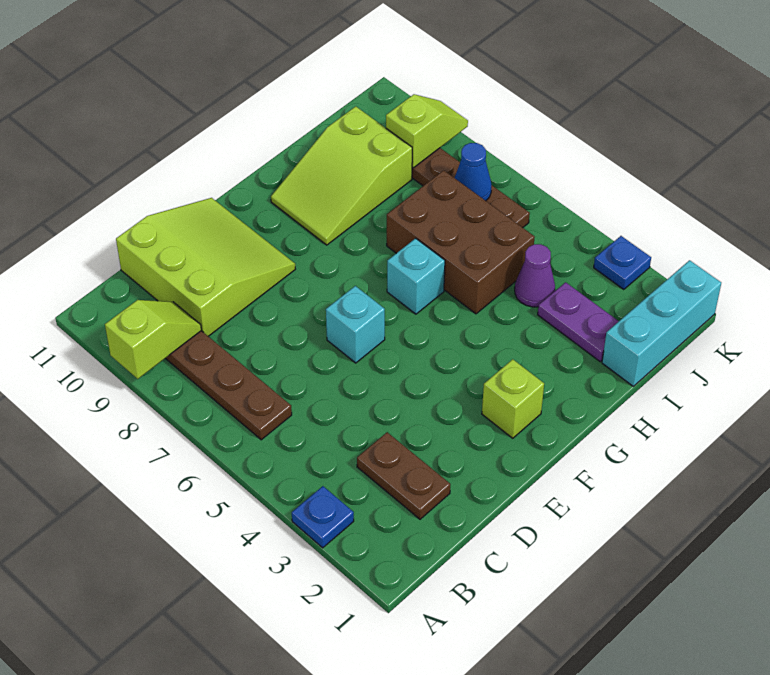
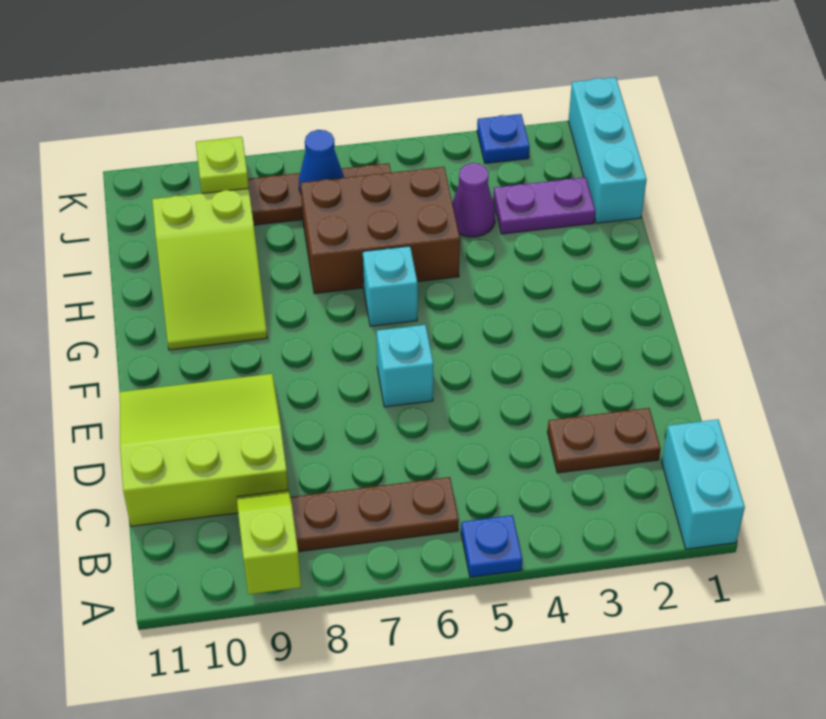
none -> cyan 1x2 brick [662,419,745,549]
blue 1x1 plate [292,486,354,548] -> blue 1x1 plate moved to [461,515,522,577]
lime 1x1 brick [482,359,544,438] -> none

